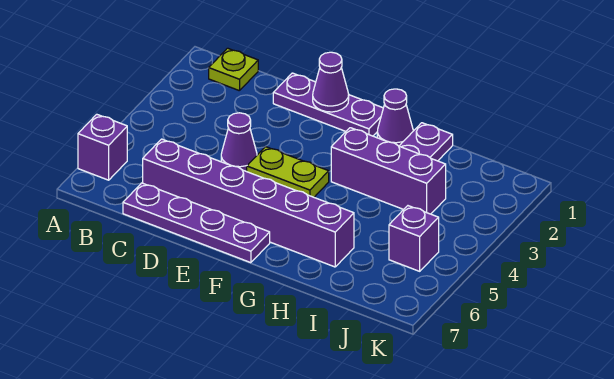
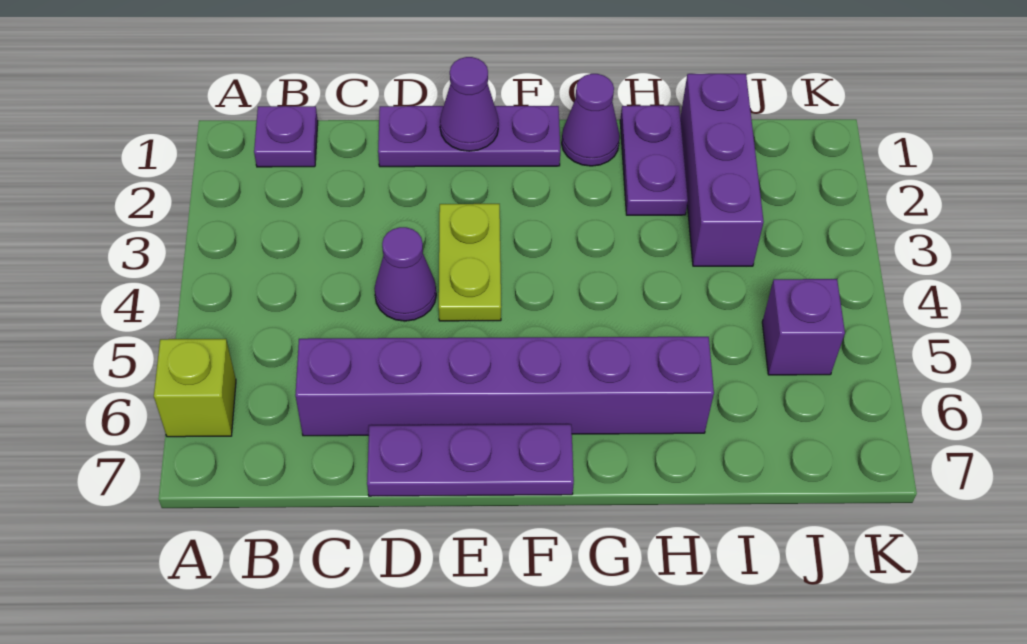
purple 1x1 brick [78,114,127,180] -> lime 1x1 brick [154,339,236,437]
lime 1x1 plate [209,48,258,91] -> purple 1x1 plate [254,106,318,167]
purple 1x4 plate [123,183,270,263] -> purple 1x3 plate [367,424,574,496]
lime 1x2 plate [247,147,329,197] -> lime 1x2 plate turned to [439,204,501,321]
purple 1x3 brick [331,128,446,214] -> purple 1x3 brick turned to [680,74,764,266]

